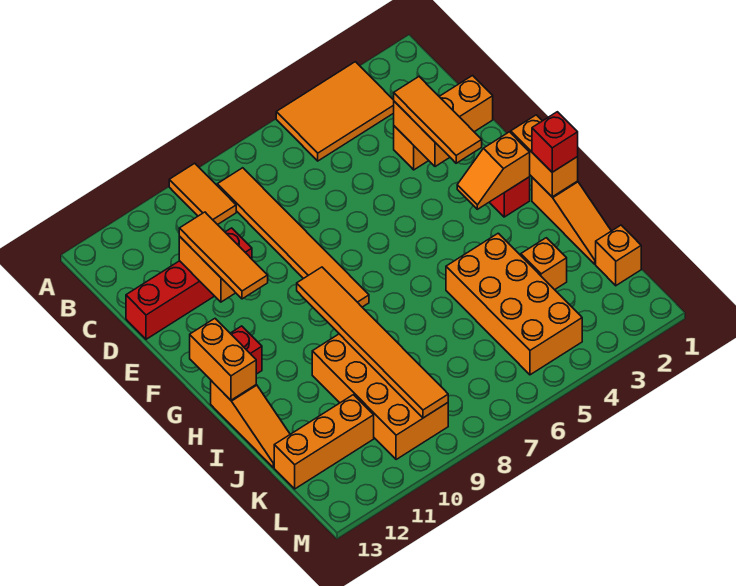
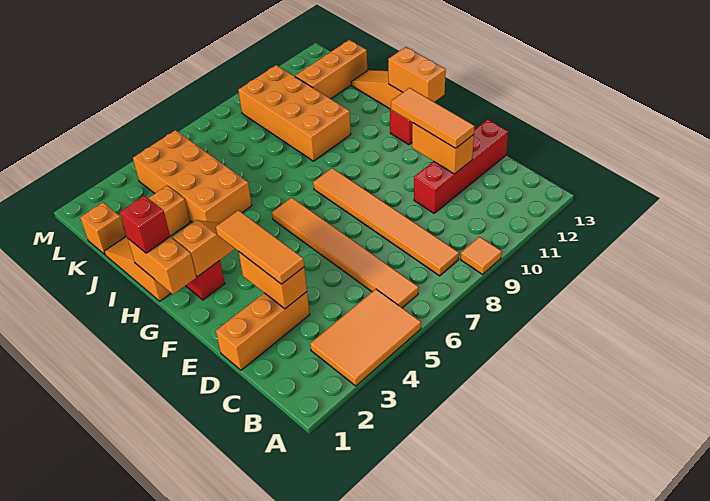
orange 1x2 tile [169,163,236,225] -> orange 1x1 tile [461,237,502,274]
orange 1x6 tile [297,267,448,418] -> orange 1x6 tile moved to [272,198,419,308]

